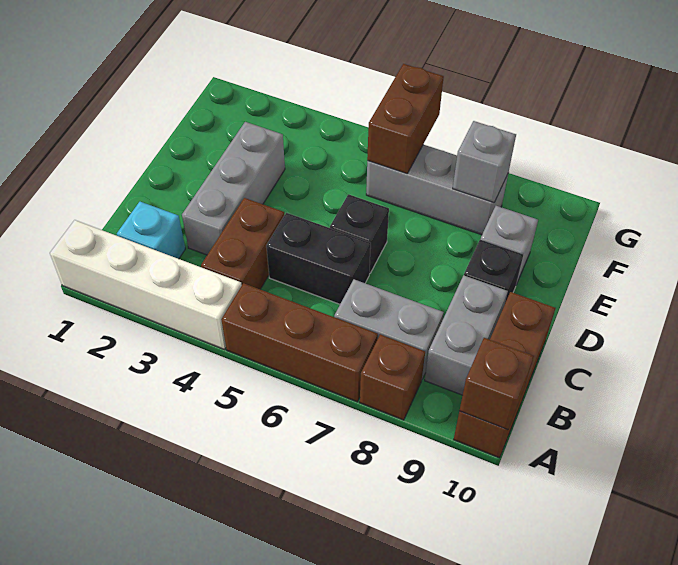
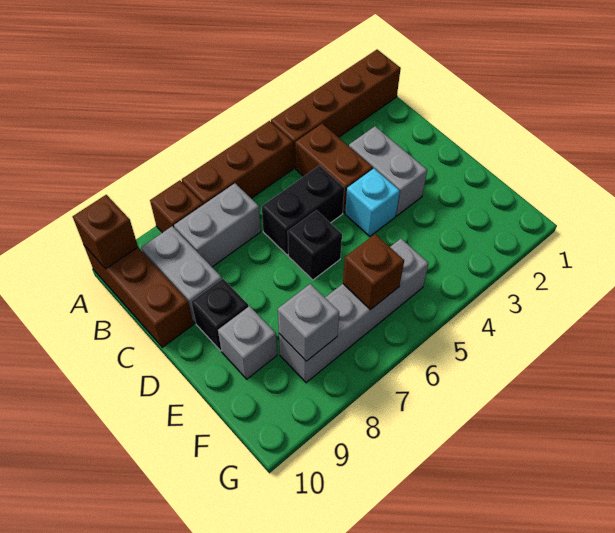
white 1x4 brick [50,220,242,349] -> brown 1x4 brick [271,50,401,168]
cyan 1x1 brick [117,202,185,259] -> cyan 1x1 brick moved to [345,169,400,236]
grey 1x3 brick [182,122,285,255] -> grey 1x2 brick [349,126,427,216]
grey 1x3 brick [366,145,508,235] -> grey 1x4 brick [279,239,429,383]
brown 1x2 brick [367,64,444,174] -> brown 1x1 brick [343,234,404,310]

